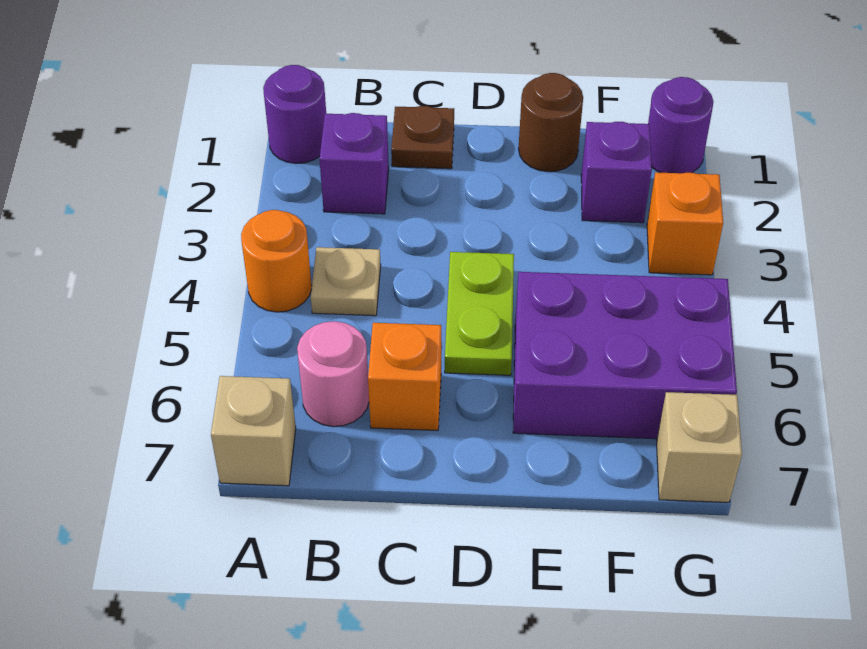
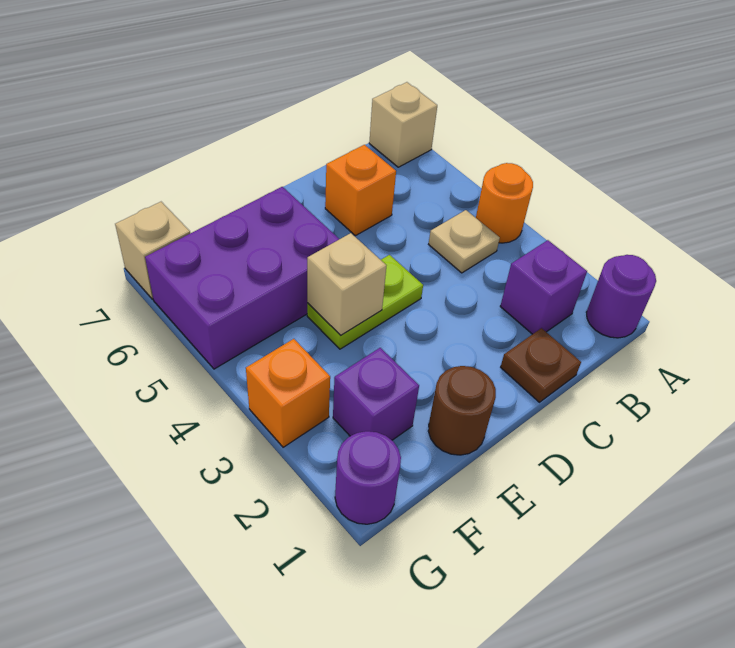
pink 1x1 round brick [297,321,369,427] -> none
lime 1x2 plate [445,252,514,375] -> lime 1x2 plate turned to [307,255,423,349]
none -> tan 1x1 brick [307,233,386,335]

